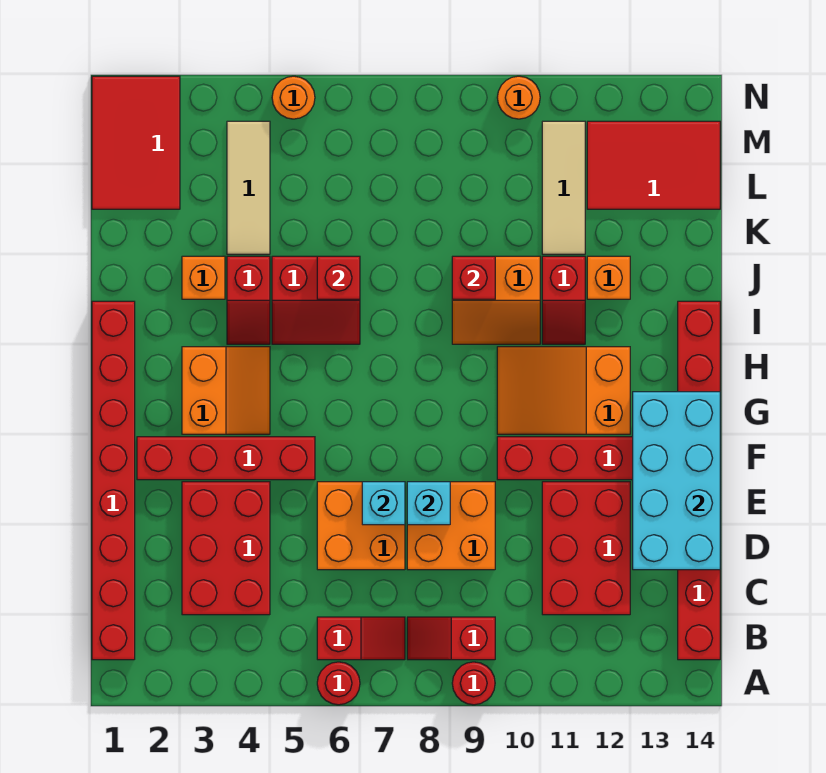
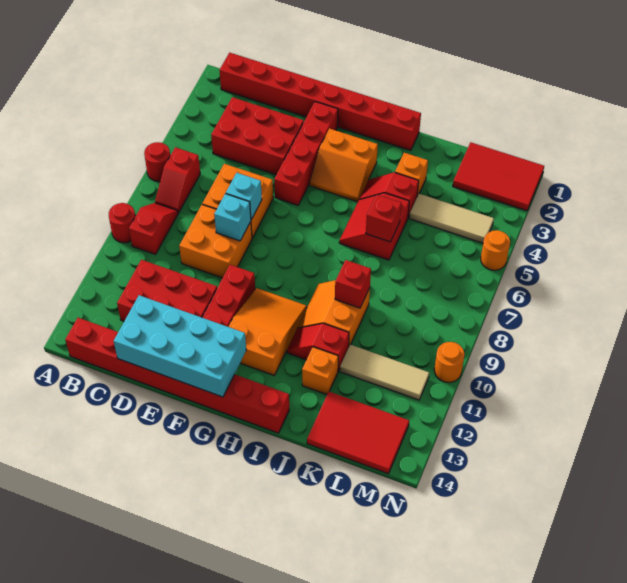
red 2x3 tile [587,121,720,209] -> red 2x3 tile turned to [307,391,409,474]

